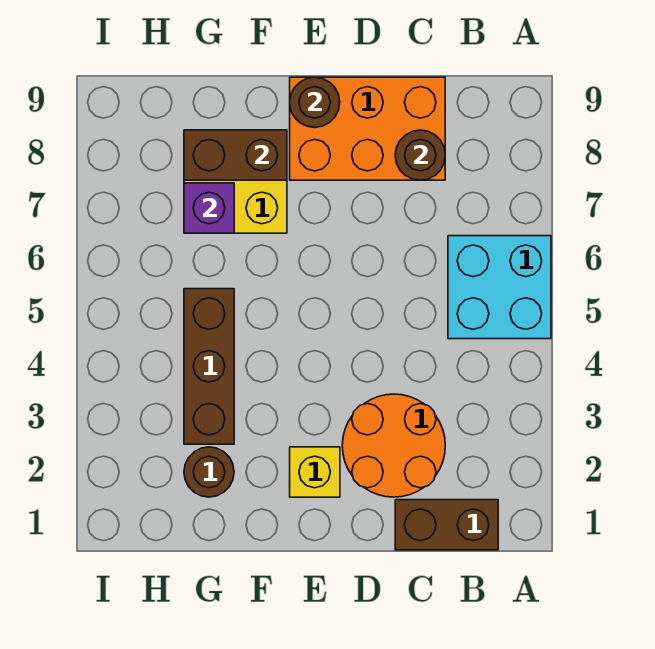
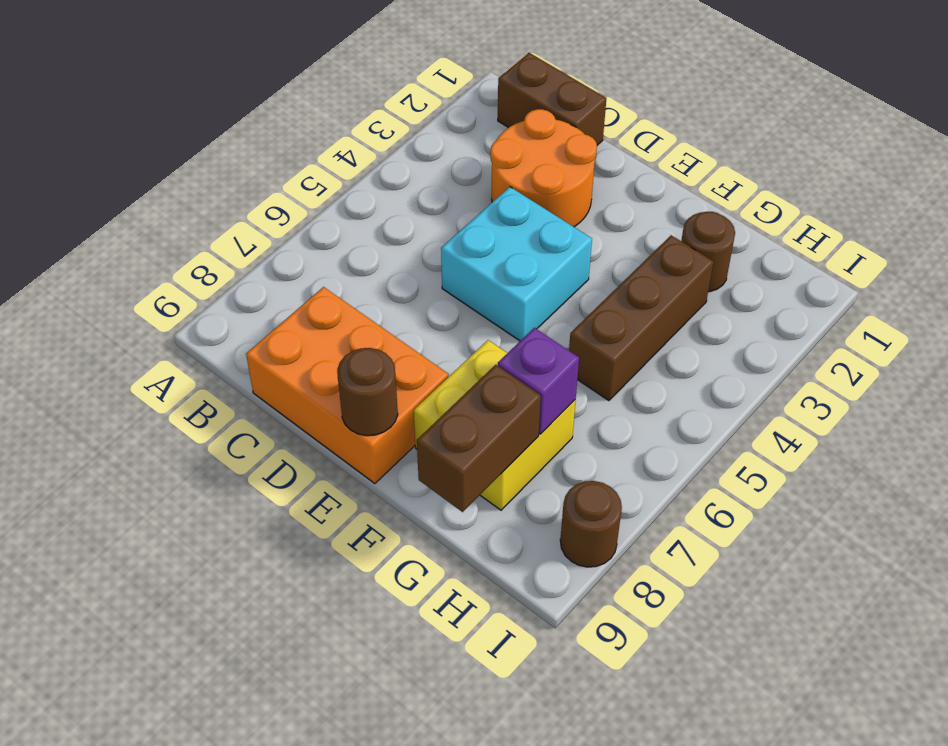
cyan 2x2 brick [448,236,551,339] -> cyan 2x2 brick moved to [441,187,592,341]
brown 1x1 round brick [395,130,445,180] -> brown 1x1 round brick moved to [560,481,622,567]
yellow 1x1 brick [290,447,340,497] -> none
brown 1x2 brick [184,130,287,180] -> brown 1x2 brick turned to [417,365,541,512]

